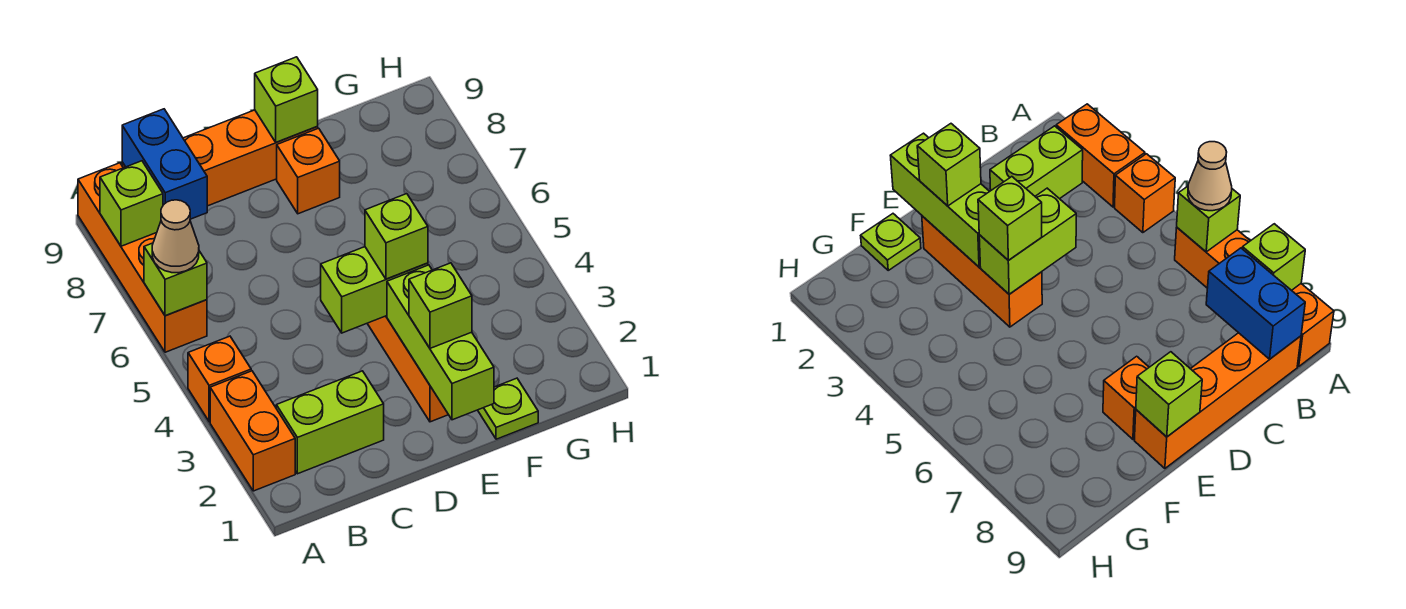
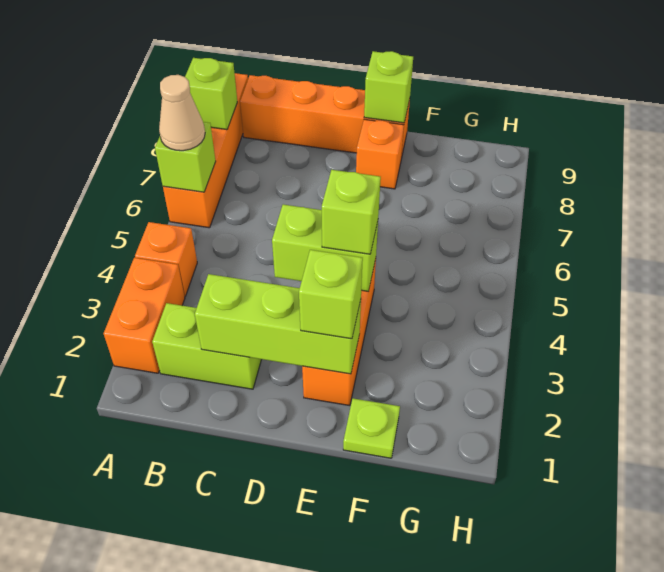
blue 1x2 brick [122,109,207,219] -> none
lime 1x3 brick [387,265,494,420] -> lime 1x3 brick turned to [195,274,361,374]

